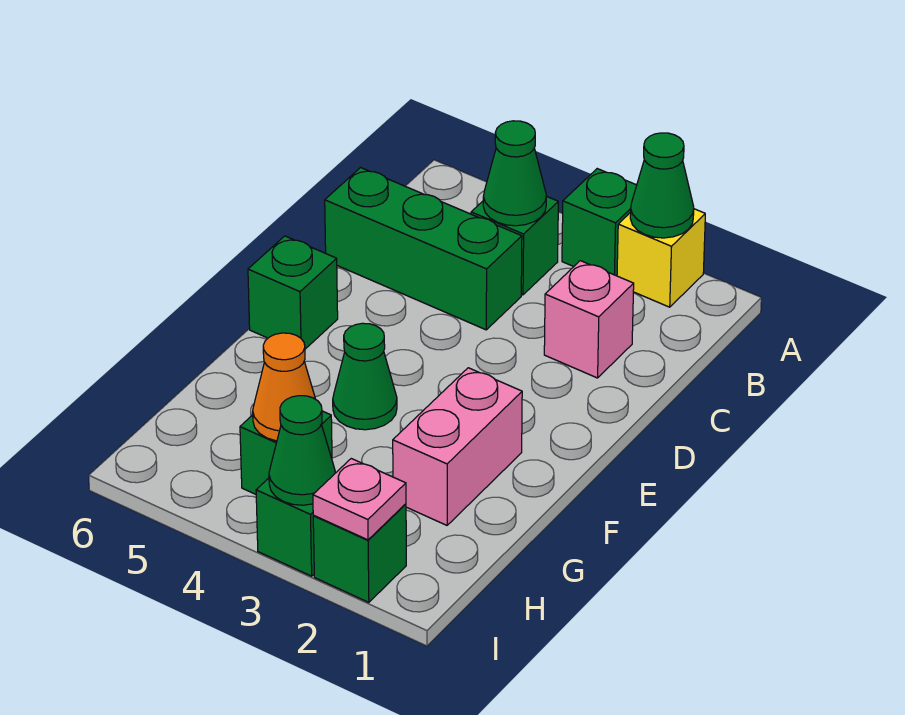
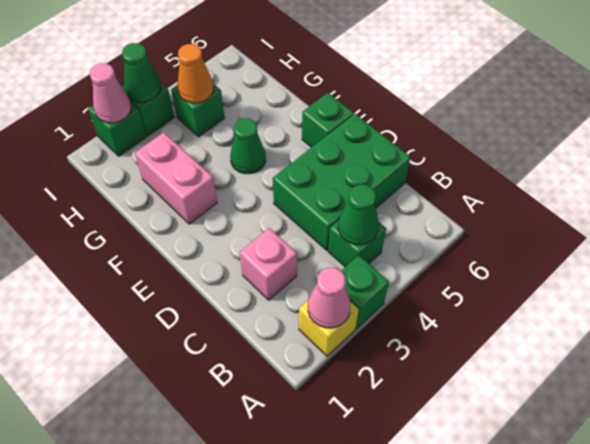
green 1x1 cone [630,133,694,238] -> pink 1x1 cone [308,268,351,328]
green 1x3 brick [325,168,522,330] -> green 2x3 brick [273,114,410,250]
pink 1x1 plate [313,459,406,540] -> pink 1x1 cone [90,63,131,123]

